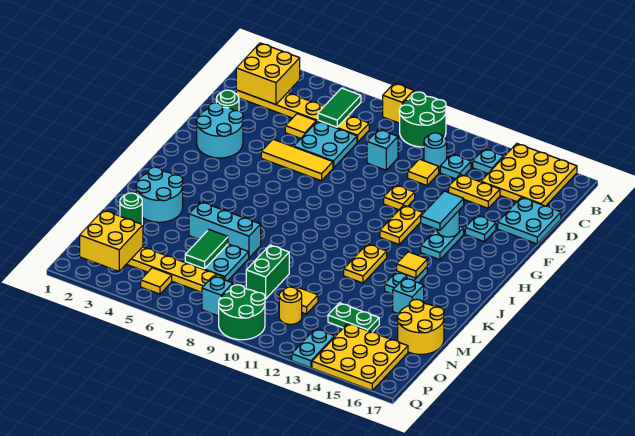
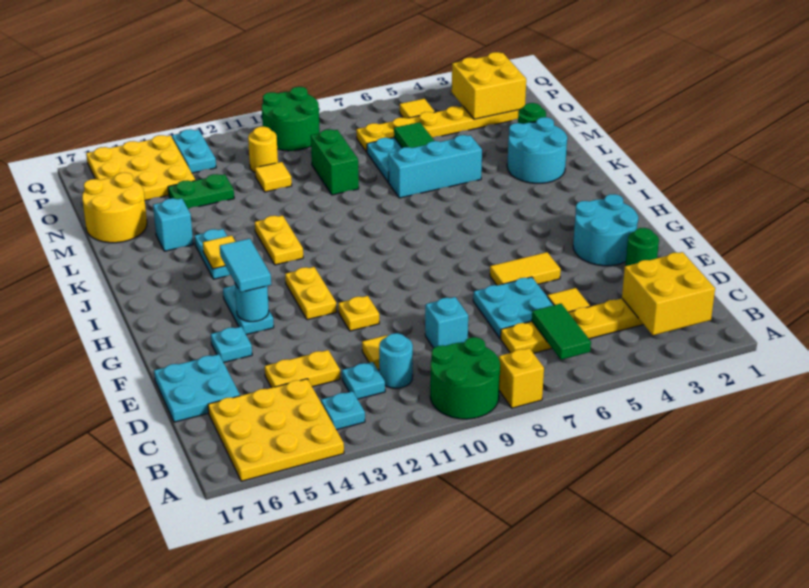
yellow 1x3 tile [261,139,333,181] -> yellow 1x2 tile [490,252,561,285]
cyan 1x1 brick [202,276,233,316] -> none

